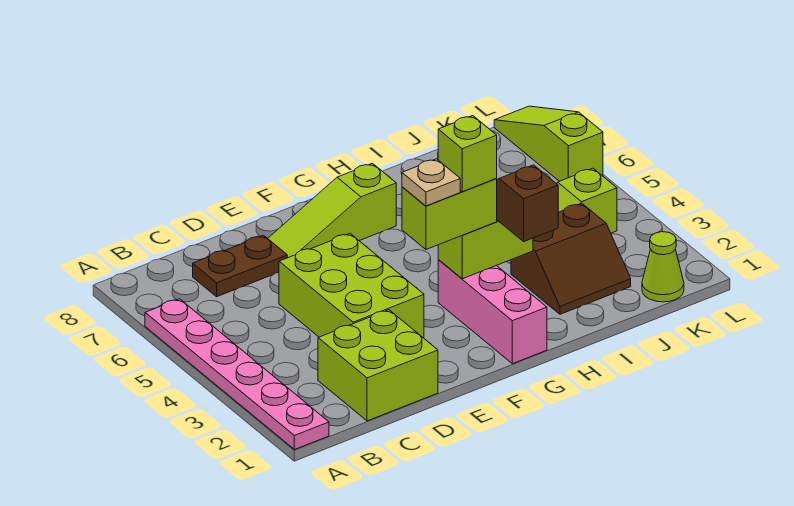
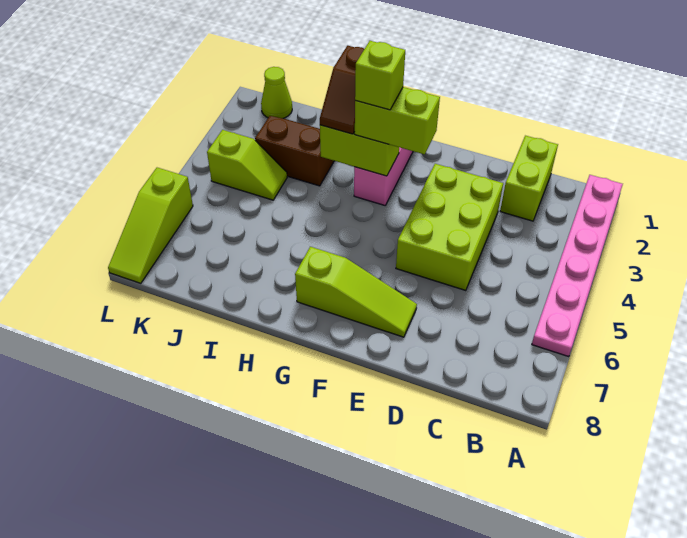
lime 2x2 brick [318,310,438,421] -> lime 1x2 brick [500,136,558,221]
brown 1x2 plate [193,235,287,297] -> none
tan 1x1 plate [402,159,460,206] -> none

